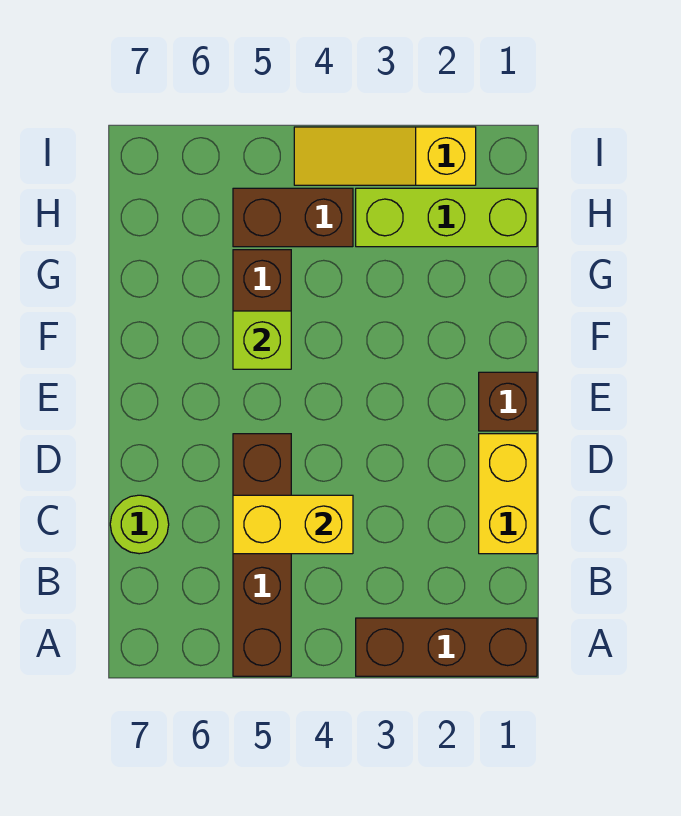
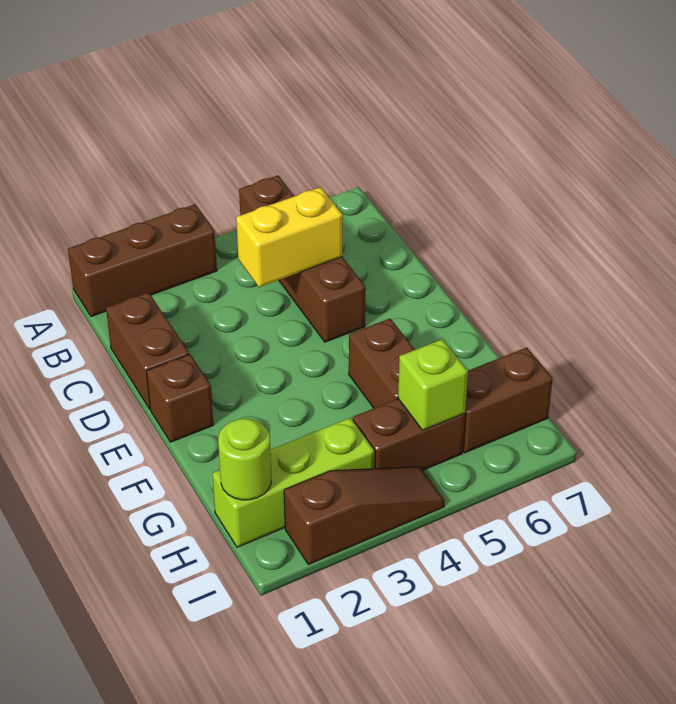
yellow 1x2 brick [479,434,537,554] -> brown 1x2 brick [106,292,189,409]
lime 1x1 round brick [110,495,169,554] -> lime 1x1 round brick moved to [218,419,271,500]
lime 1x1 brick [233,311,291,369] -> lime 1x1 brick moved to [398,339,468,430]
none -> brown 1x2 brick [463,347,553,453]
yellow 1x3 slope [294,127,476,185] -> brown 1x3 slope [284,467,445,565]

